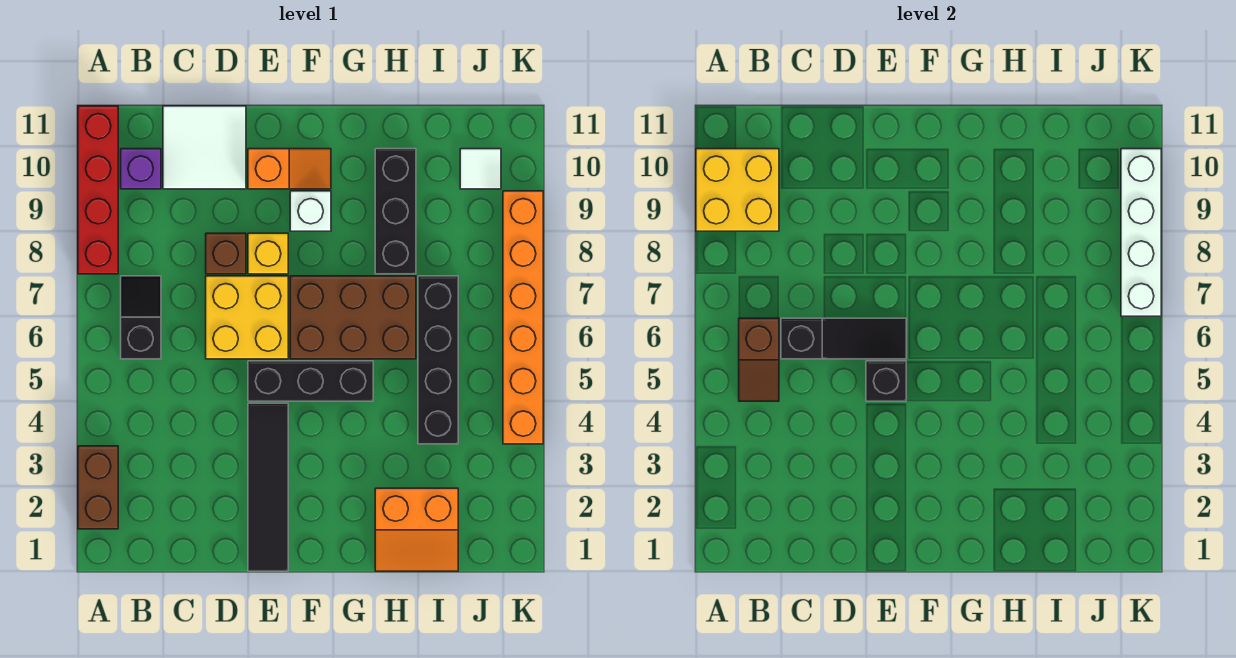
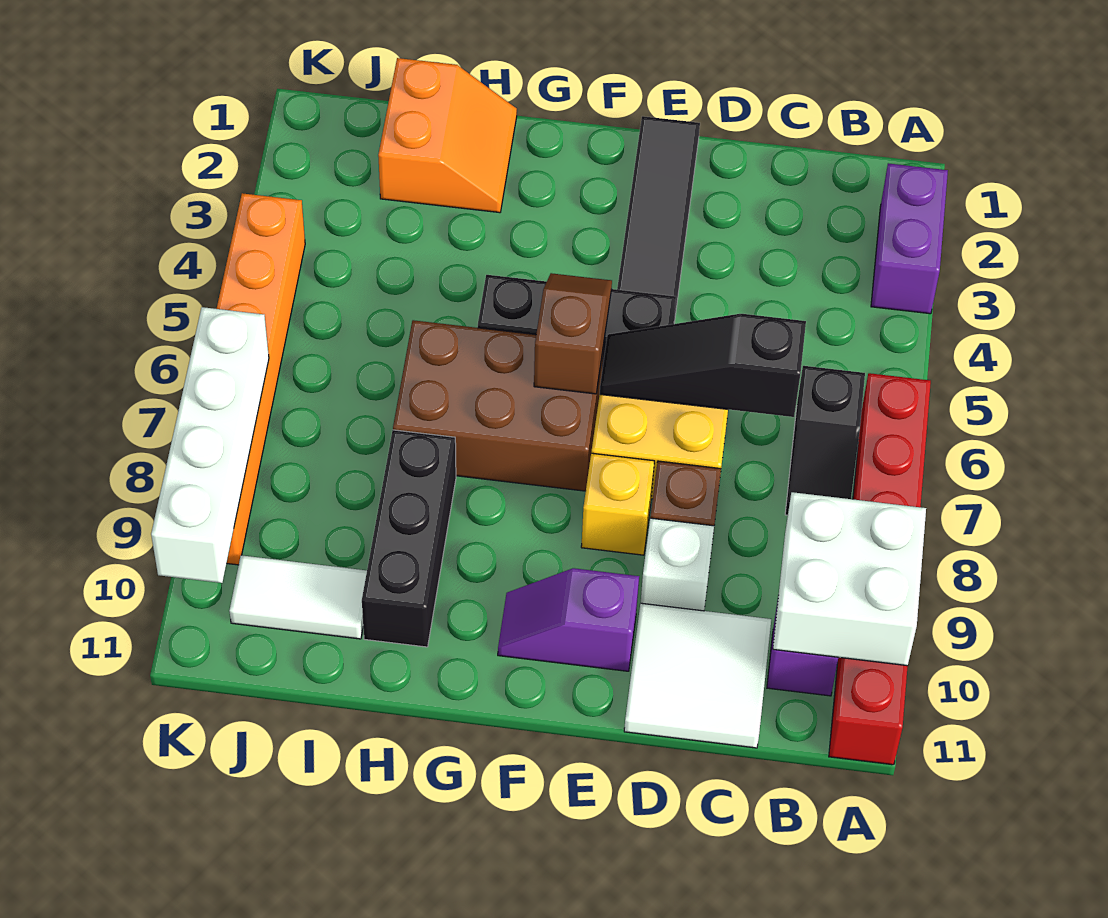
brown 1x2 brick [78,446,118,529] -> purple 1x2 brick [871,163,948,314]
red 1x4 brick [78,106,118,274] -> red 1x6 brick [829,373,931,765]
yellow 2x2 brick [696,149,779,231] -> white 2x2 brick [773,492,926,666]
brown 1x2 slope [739,318,779,401] -> brown 1x2 slope moved to [534,273,612,394]
black 1x1 brick [866,361,906,401] -> none
orange 1x2 slope [248,149,331,189] -> purple 1x2 slope [498,568,639,671]
white 1x1 brick [290,191,331,231] -> white 1x1 brick moved to [641,518,714,611]
orange 2x2 slope [375,488,458,571] -> orange 2x2 slope turned to [378,58,517,213]
black 1x4 brick [418,276,458,444] -> none
white 1x1 tile [460,149,501,189] -> white 1x2 tile [229,555,367,639]

